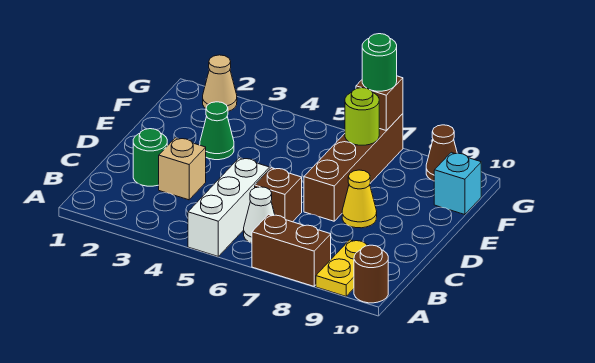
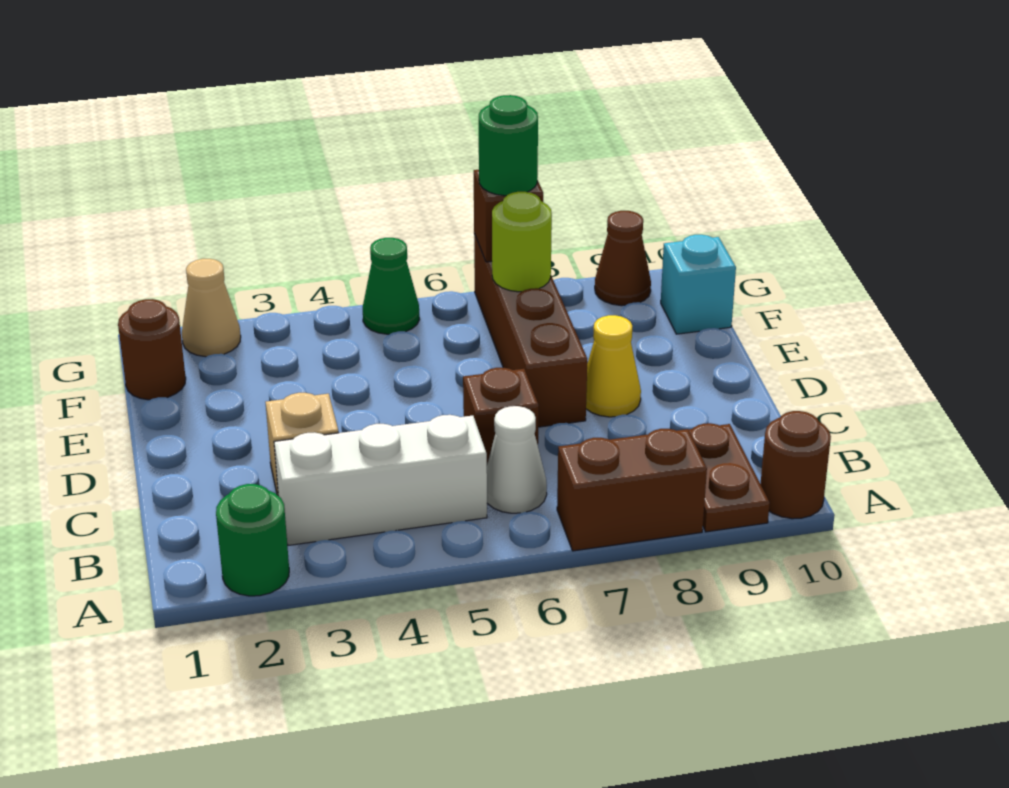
white 1x3 brick [188,158,270,256] -> white 1x3 brick turned to [274,415,487,545]
yellow 1x2 plate [316,240,368,296] -> brown 1x2 plate [688,423,770,532]
green 1x1 round brick [133,129,167,186] -> green 1x1 round brick moved to [216,484,289,596]
green 1x1 cone [200,102,234,160] -> green 1x1 cone moved to [363,238,420,334]
none -> brown 1x1 round brick [118,299,186,400]

